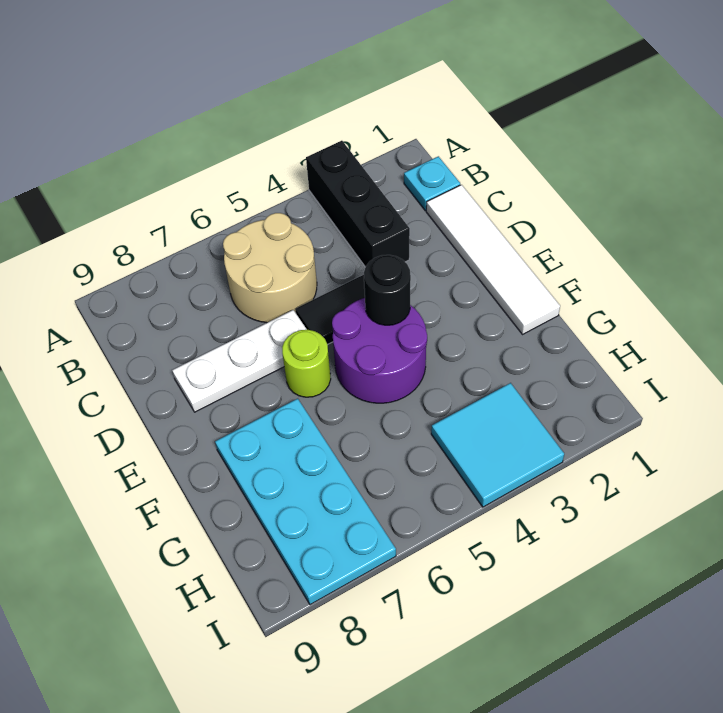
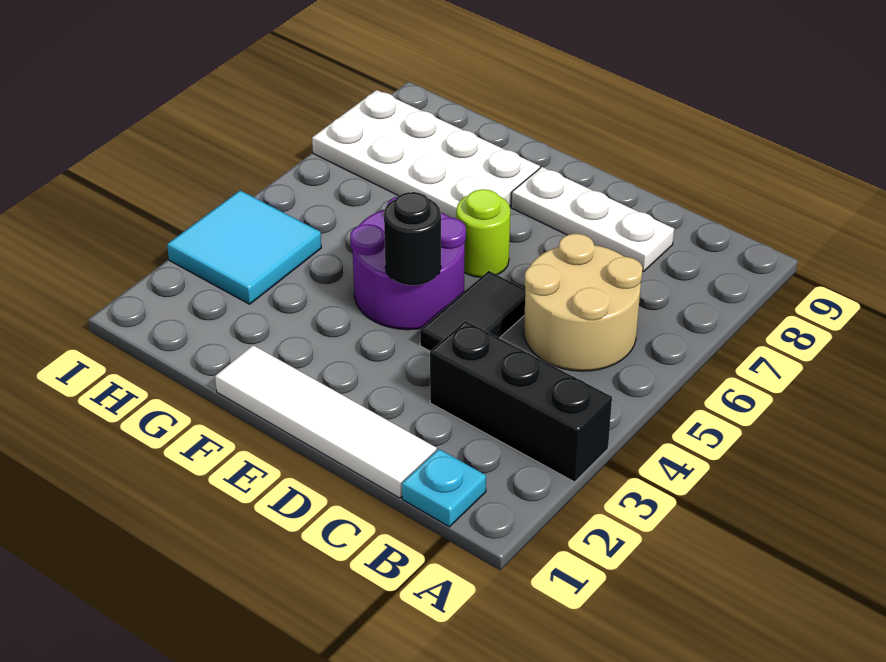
white 1x3 plate [172,310,307,412] -> white 1x3 plate turned to [511,167,674,272]
cyan 2x4 plate [215,399,396,605] -> white 2x4 plate [312,90,540,219]

